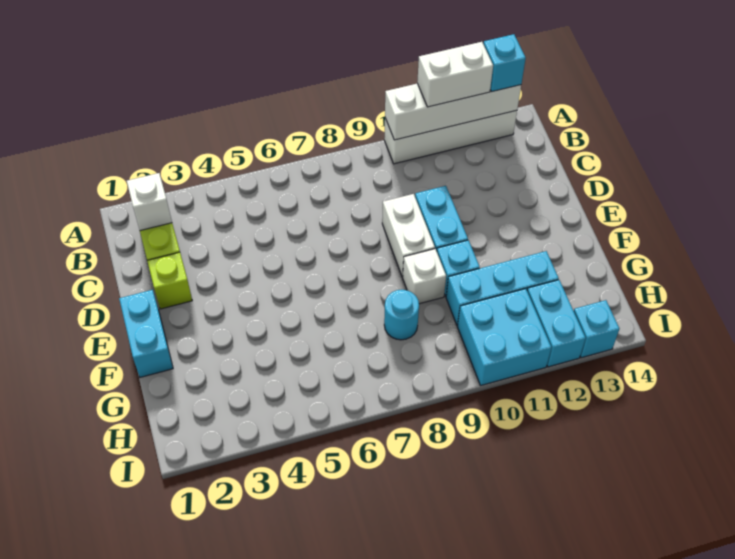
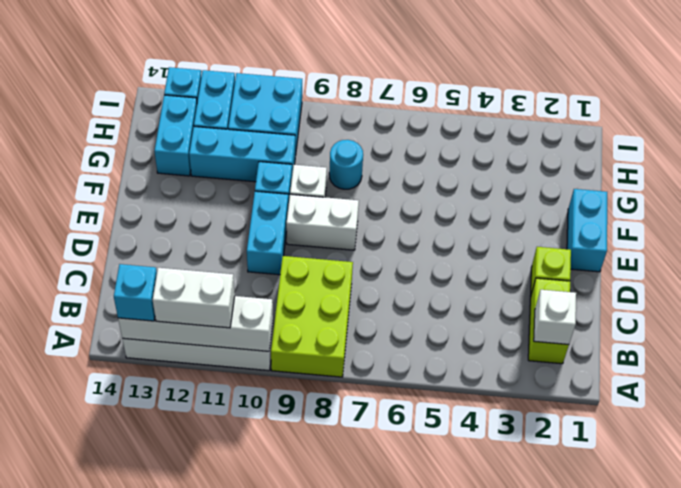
none -> lime 2x3 brick [271,256,353,377]
white 1x2 brick [382,194,435,277] -> white 1x2 brick turned to [286,194,359,250]
none -> cyan 1x2 brick [154,95,197,176]

